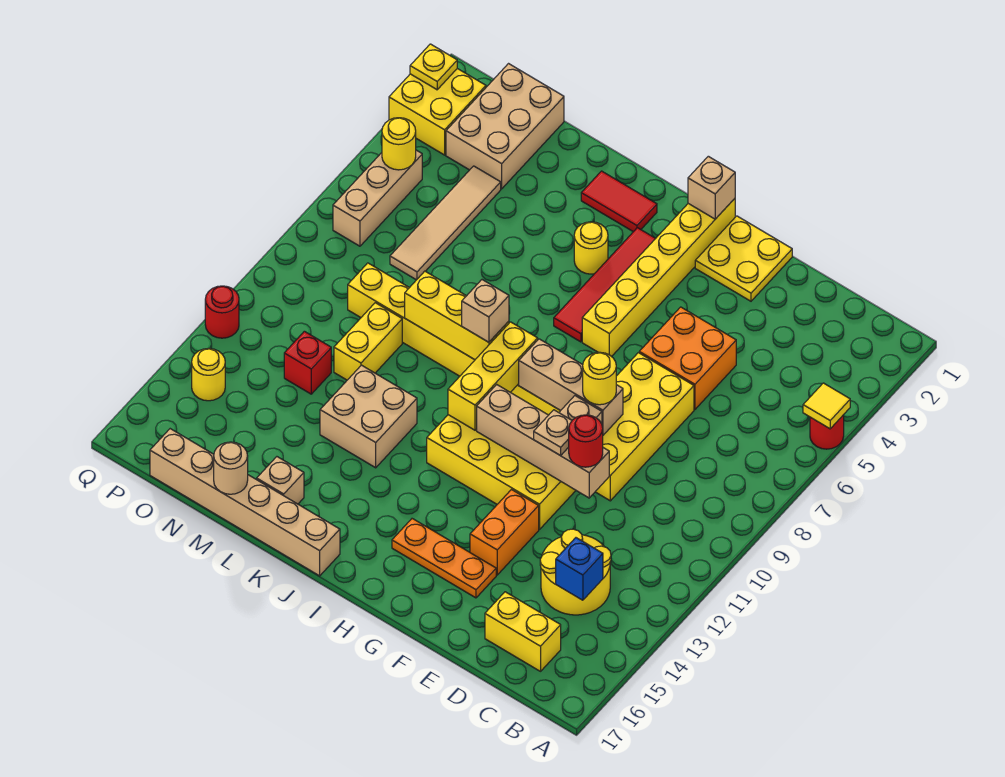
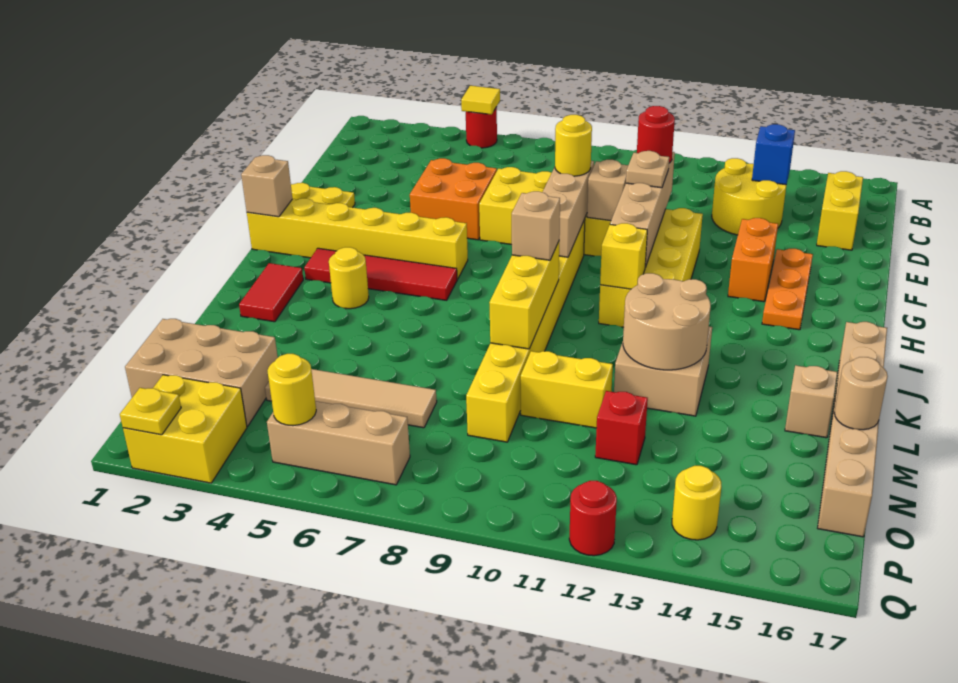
orange 1x2 brick [470,490,539,575] -> orange 1x2 brick turned to [728,218,778,302]
yellow 1x3 brick [448,322,538,430] -> yellow 1x1 brick [600,223,647,289]
none -> tan 2x2 round brick [623,273,711,370]

